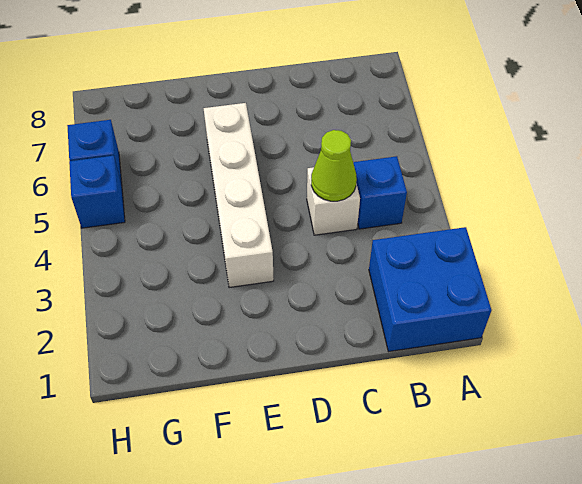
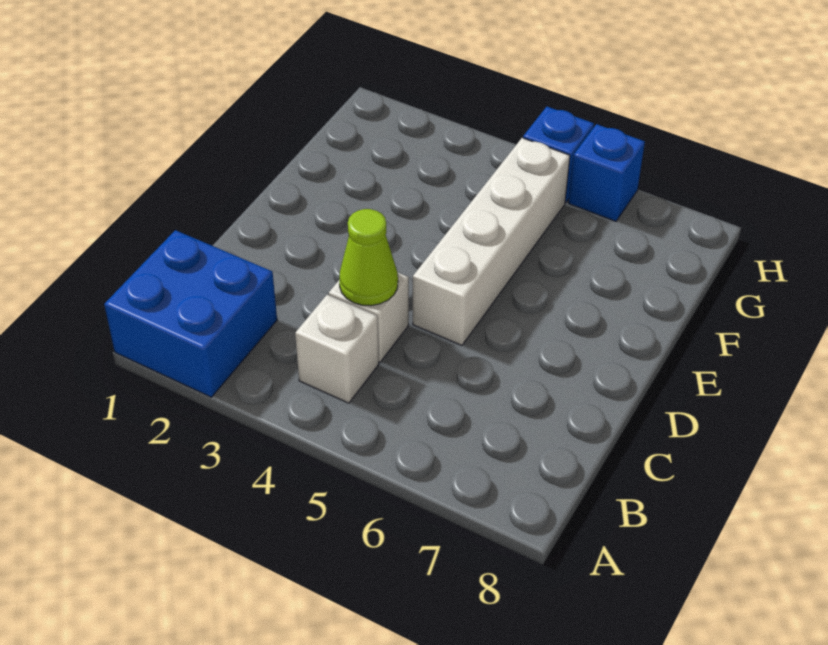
blue 1x1 brick [353,156,407,229] -> white 1x1 brick [295,295,379,403]
white 1x4 brick [204,103,274,288] -> white 1x4 brick turned to [413,138,570,345]

